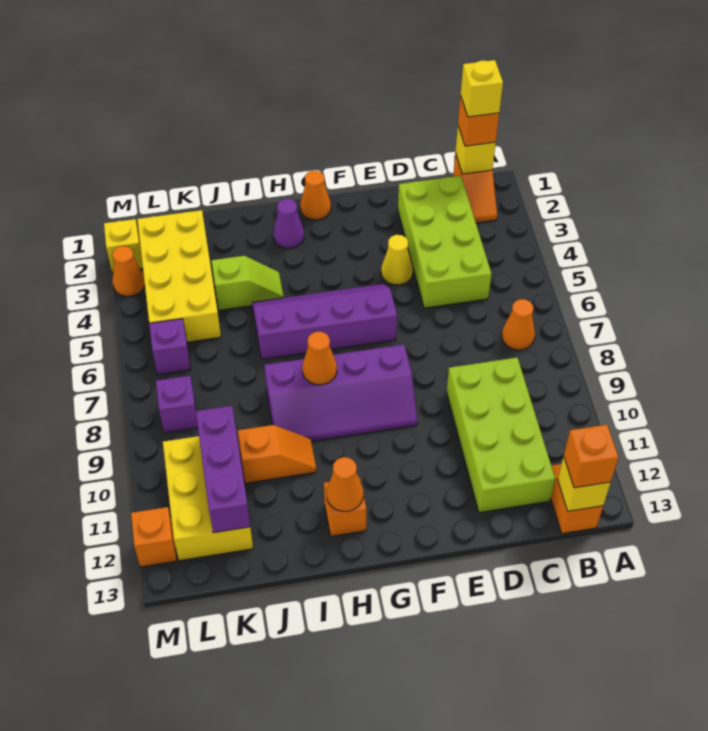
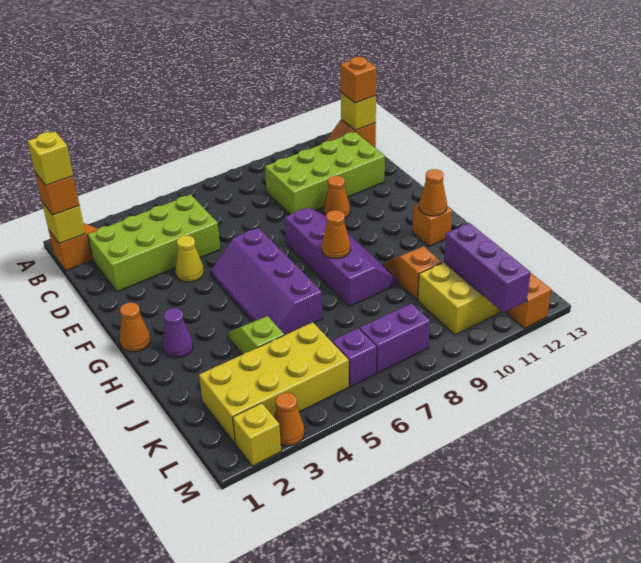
orange 1x1 cone [502,299,535,350] -> orange 1x1 cone moved to [324,176,350,218]
purple 1x3 brick [196,406,250,533] -> purple 1x3 brick turned to [444,223,531,313]
purple 1x1 brick [156,376,198,433] -> purple 1x2 brick [360,303,430,373]

